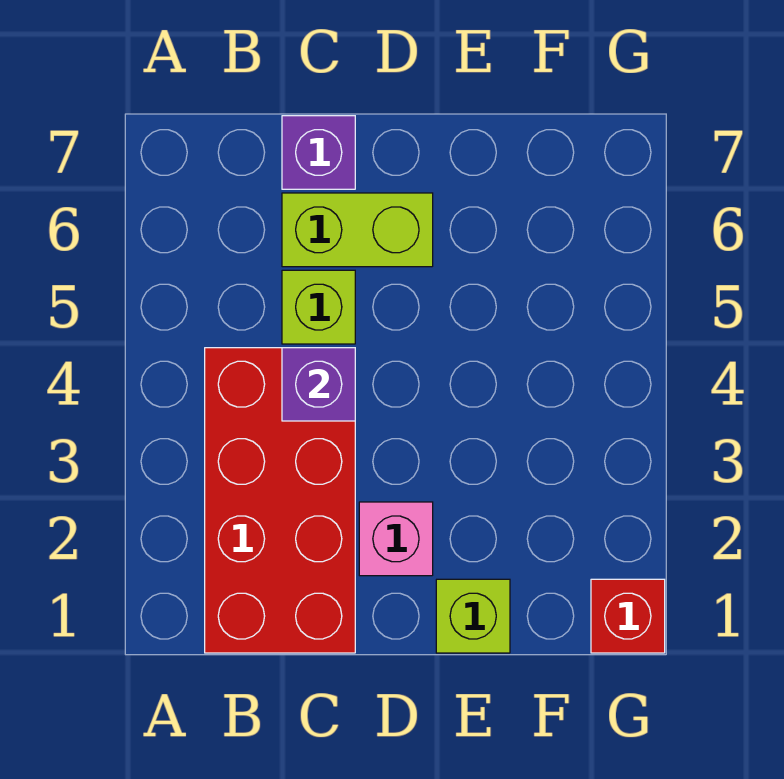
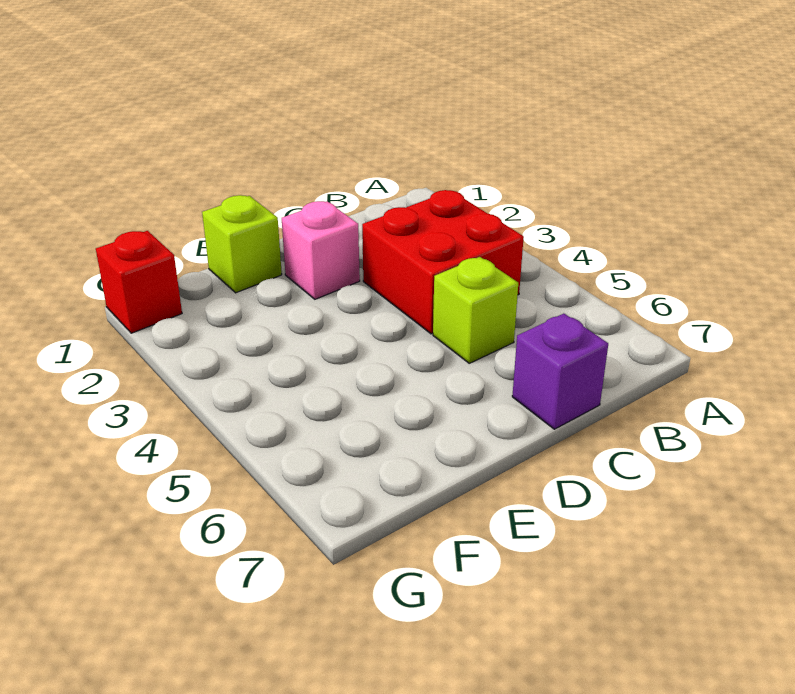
red 2x4 brick [205,348,355,653] -> red 2x2 brick [362,190,524,334]
purple 1x1 brick [282,348,355,421] -> none
lime 1x2 brick [282,193,433,267] -> none

